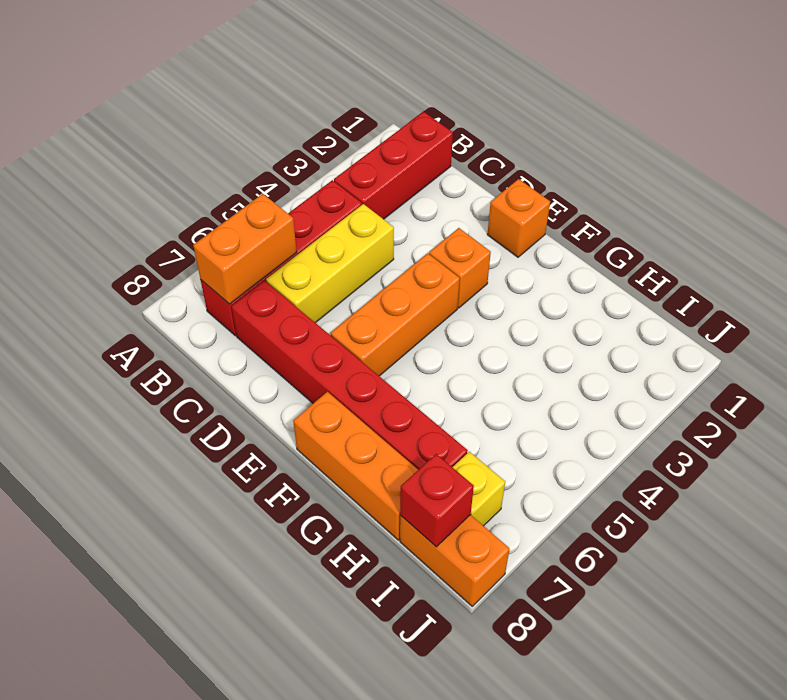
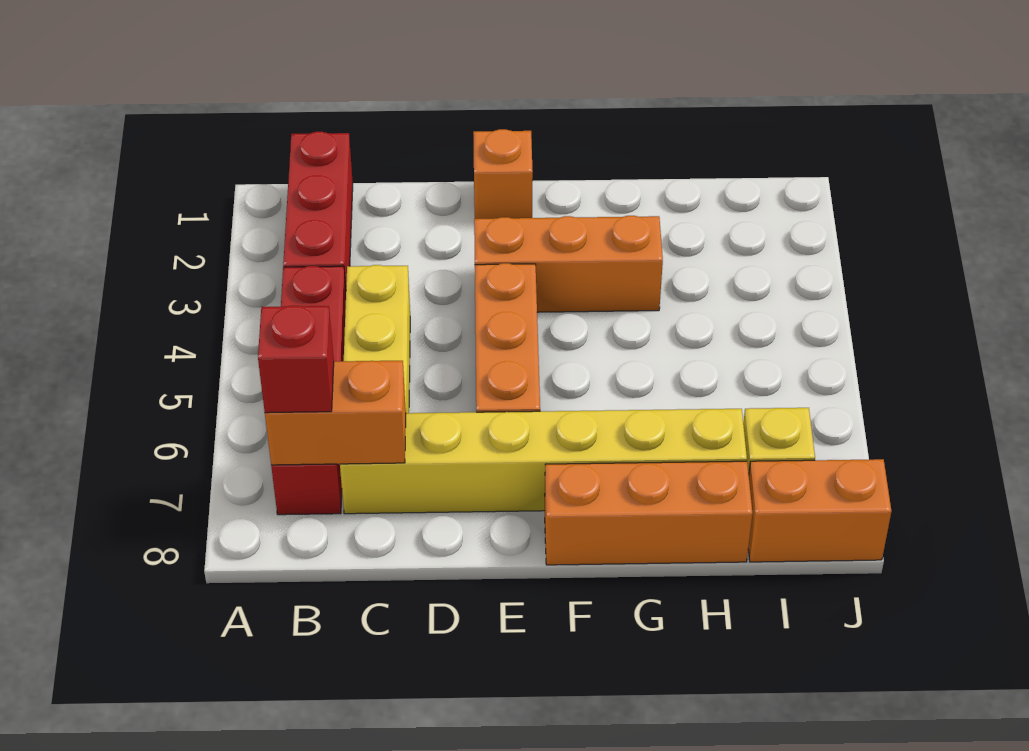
orange 1x2 brick [193,194,297,304] -> orange 1x2 brick turned to [265,361,406,465]
red 1x6 brick [231,280,468,470] -> yellow 1x6 brick [340,409,747,514]
orange 1x1 brick [429,228,491,308] -> orange 1x3 brick [474,216,663,312]
red 1x1 brick [400,454,474,547] -> red 1x1 brick moved to [258,306,334,413]

